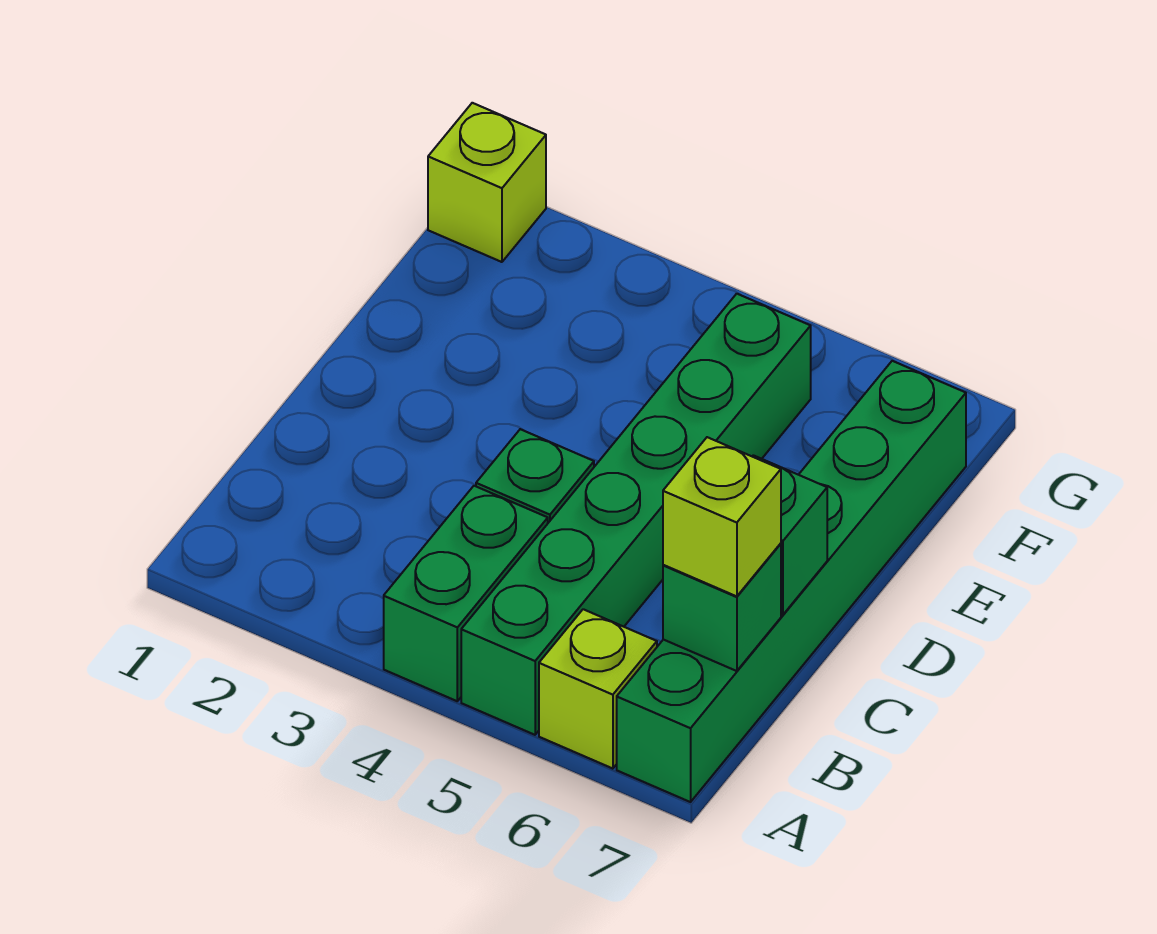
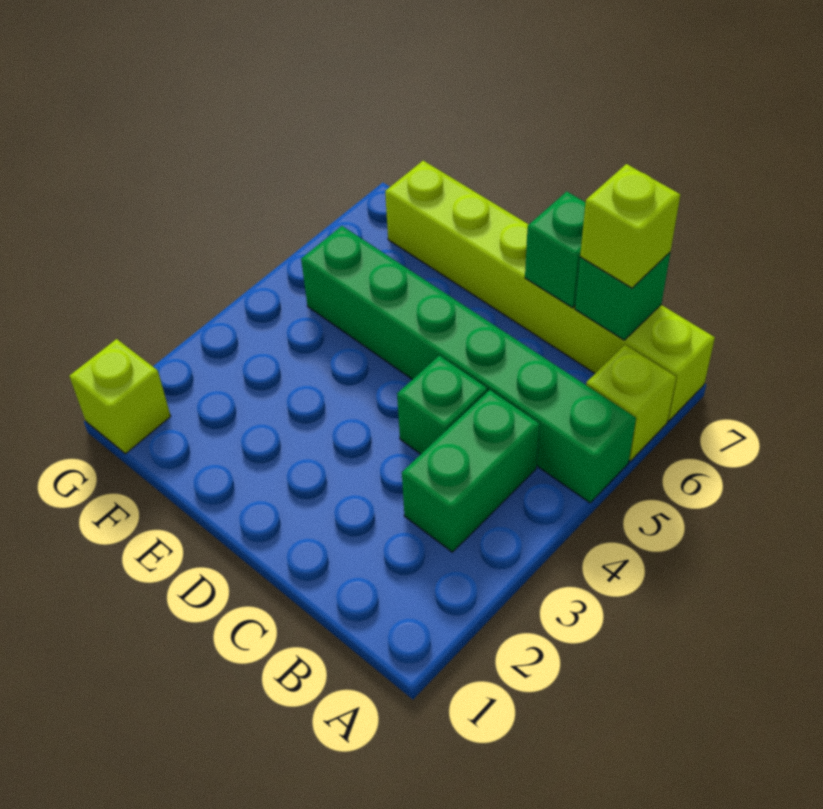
green 1x2 brick [384,486,548,701] -> green 1x2 brick turned to [402,390,540,552]
green 1x6 brick [617,361,966,802] -> lime 1x6 brick [385,161,715,421]

